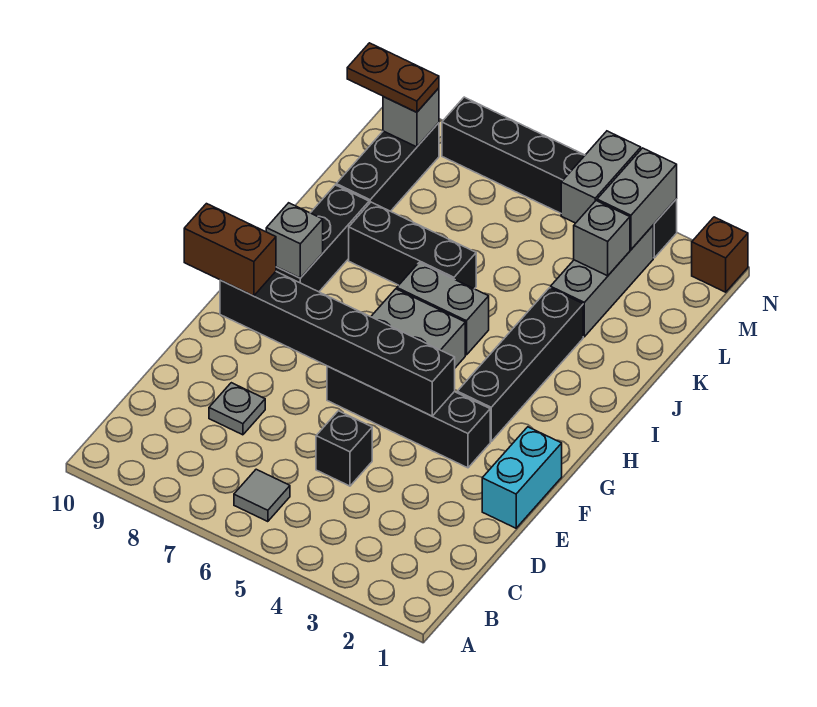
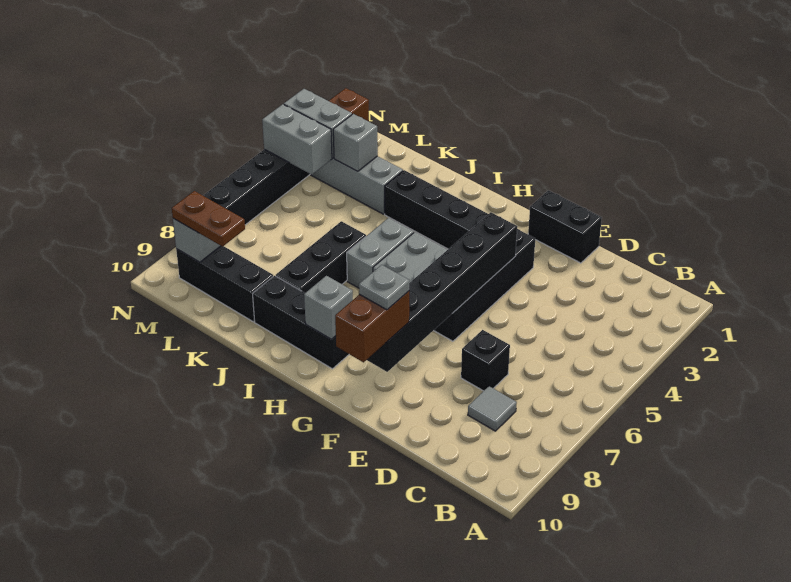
grey 1x1 tile [234,469,290,522] -> grey 1x1 tile moved to [468,386,517,431]
black 1x1 brick [316,411,372,486] -> black 1x1 brick moved to [461,330,510,391]
grey 1x1 plate [209,383,265,435] -> grey 1x1 plate moved to [359,265,409,310]
cyan 1x2 brick [482,427,562,528] -> black 1x2 brick [528,190,602,263]
brown 1x2 plate [347,43,439,112] -> brown 1x2 plate turned to [172,191,245,246]

